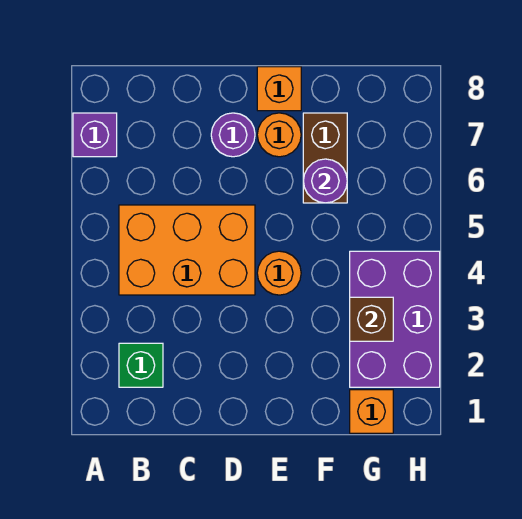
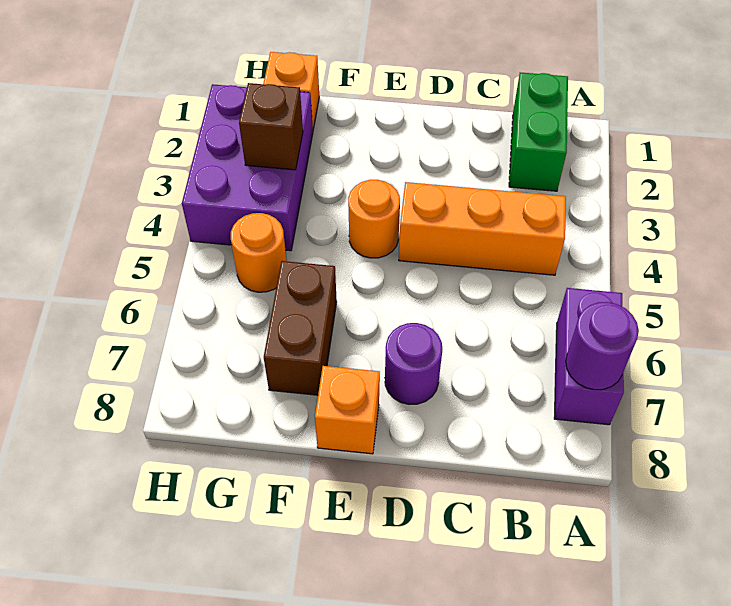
purple 1x1 brick [73,113,117,157] -> purple 1x2 brick [554,288,624,425]
green 1x1 brick [119,343,163,387] -> green 1x2 brick [509,72,568,191]
orange 2x3 brick [119,205,255,295] -> orange 1x3 brick [399,182,566,275]
orange 1x1 round brick [257,113,301,157] -> orange 1x1 round brick moved to [231,213,287,292]
purple 1x1 round brick [303,159,347,203] -> purple 1x1 round brick moved to [566,302,639,390]

